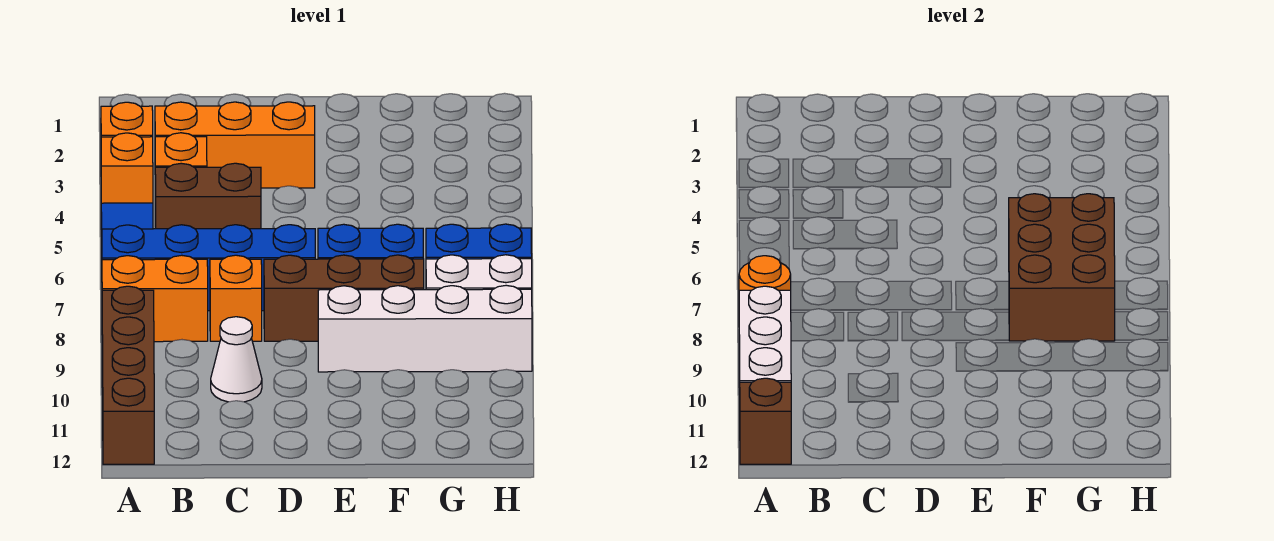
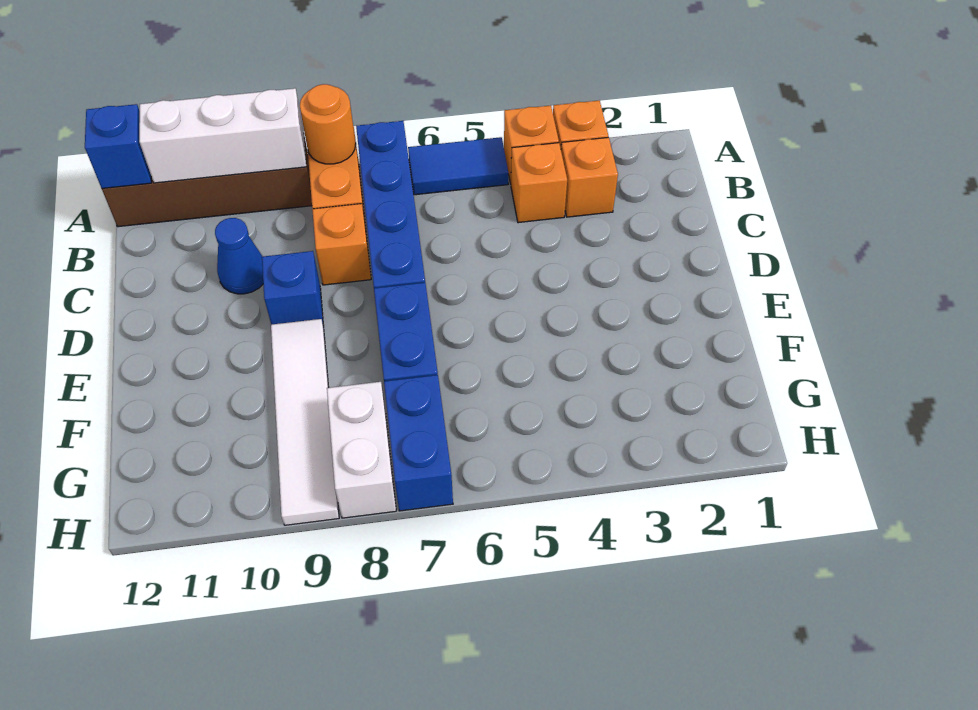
brown 1x1 brick [740,378,791,464] -> blue 1x1 brick [85,104,151,188]
orange 1x3 brick [155,102,315,188] -> orange 1x1 brick [561,137,618,217]
brown 1x2 brick [155,163,261,229] -> none
white 1x1 cone [211,317,262,402] -> blue 1x1 cone [215,218,263,294]
brown 1x3 brick [264,255,424,341] -> none
none -> blue 1x1 brick [262,251,324,328]
white 1x4 brick [318,285,532,372] -> white 1x4 tile [271,319,339,525]
brown 2x3 brick [1009,194,1115,341] -> none

